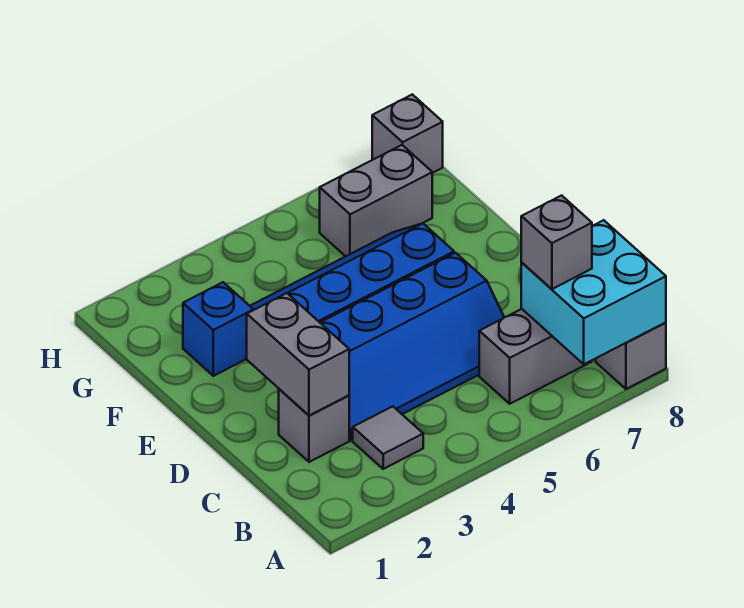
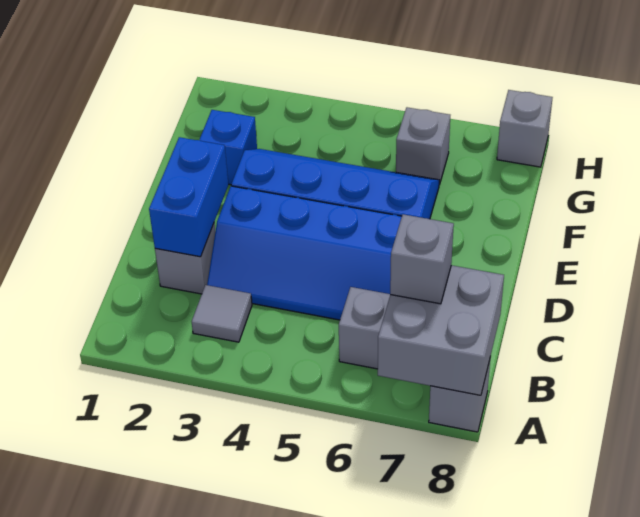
cyan 2x2 brick [521,220,666,364] -> grey 2x2 brick [378,265,504,395]
grey 1x2 brick [247,293,349,416] -> blue 1x2 brick [149,137,228,257]
grey 1x2 brick [320,145,432,256] -> grey 1x1 brick [396,107,450,185]

